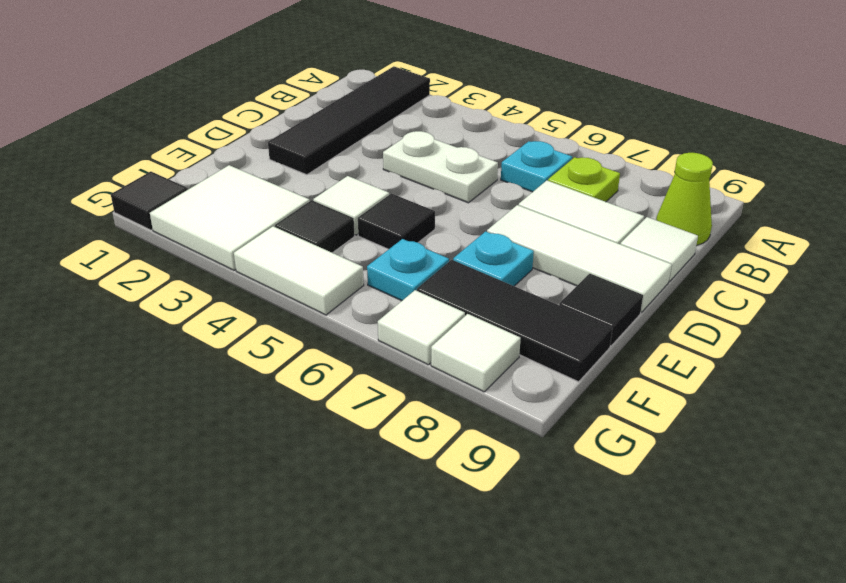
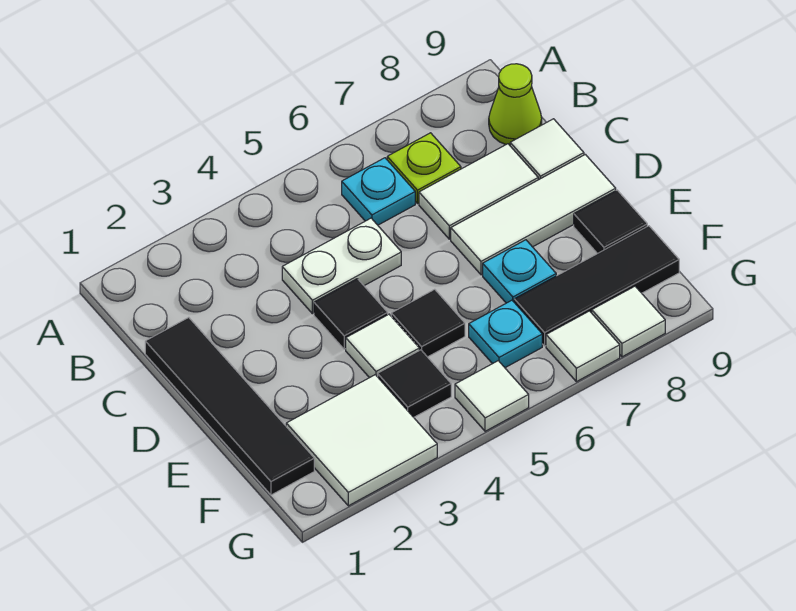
black 1x4 tile [268,66,430,175] -> black 1x4 tile moved to [145,317,314,495]
black 1x1 tile [111,172,188,230] -> black 1x1 tile moved to [314,279,388,349]
white 1x2 tile [234,226,364,315] -> white 1x1 tile [455,361,529,431]

